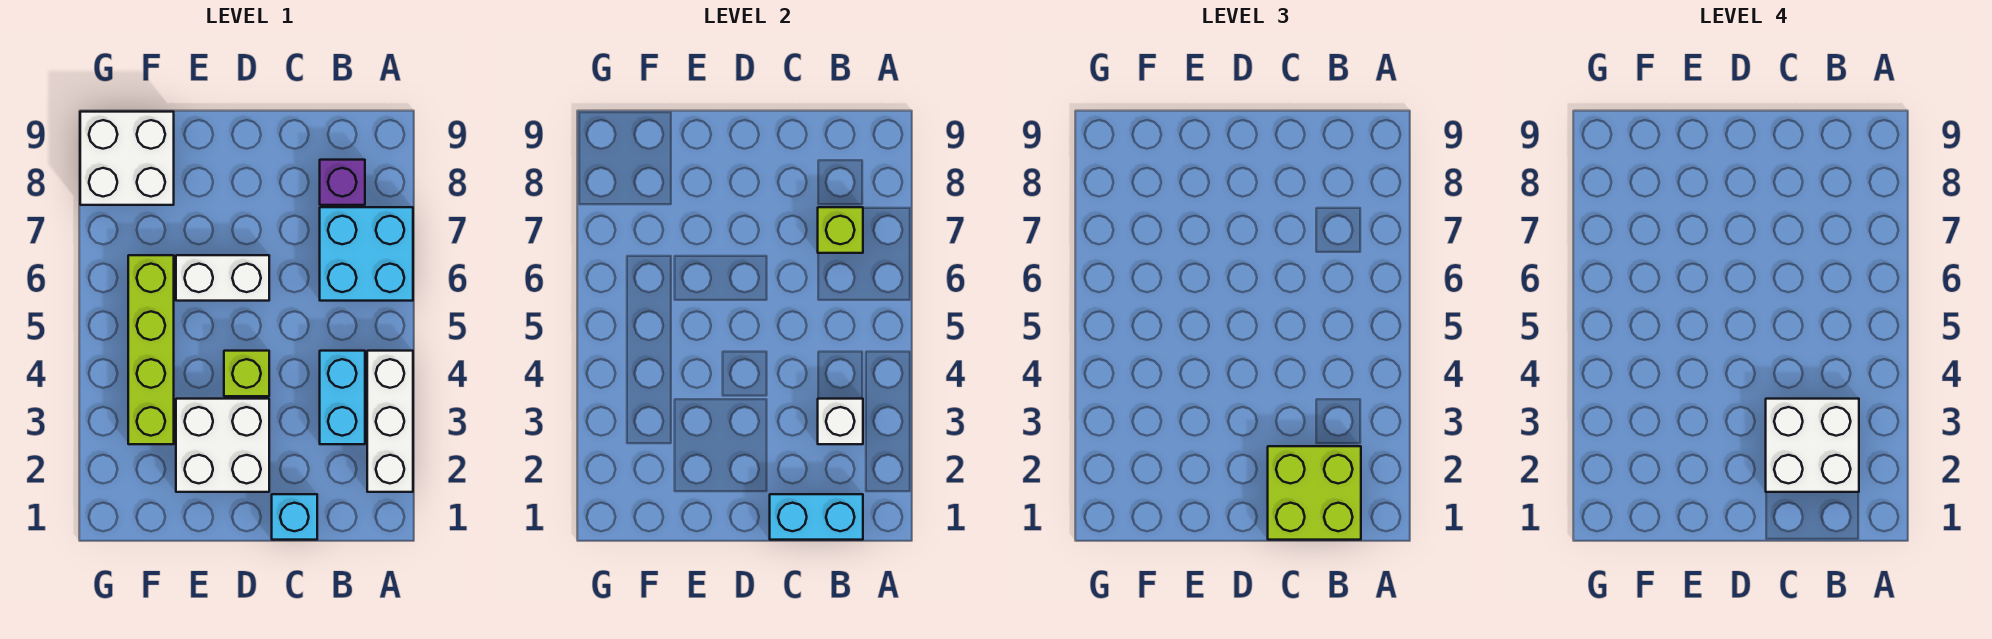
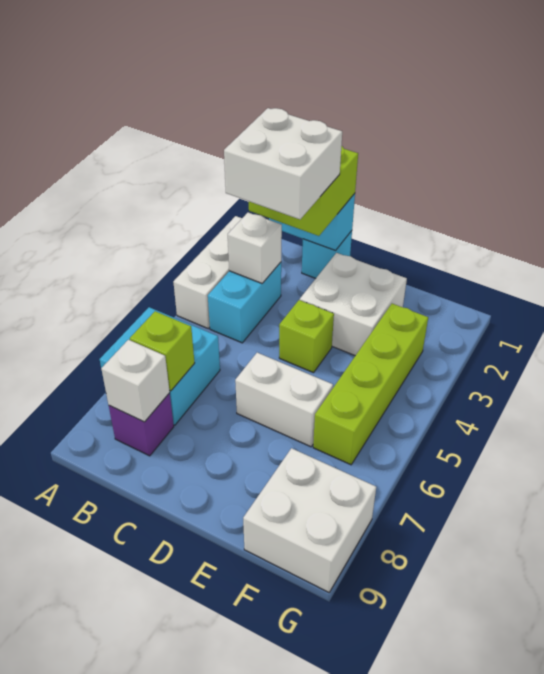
none -> white 1x1 brick [101,340,170,422]

